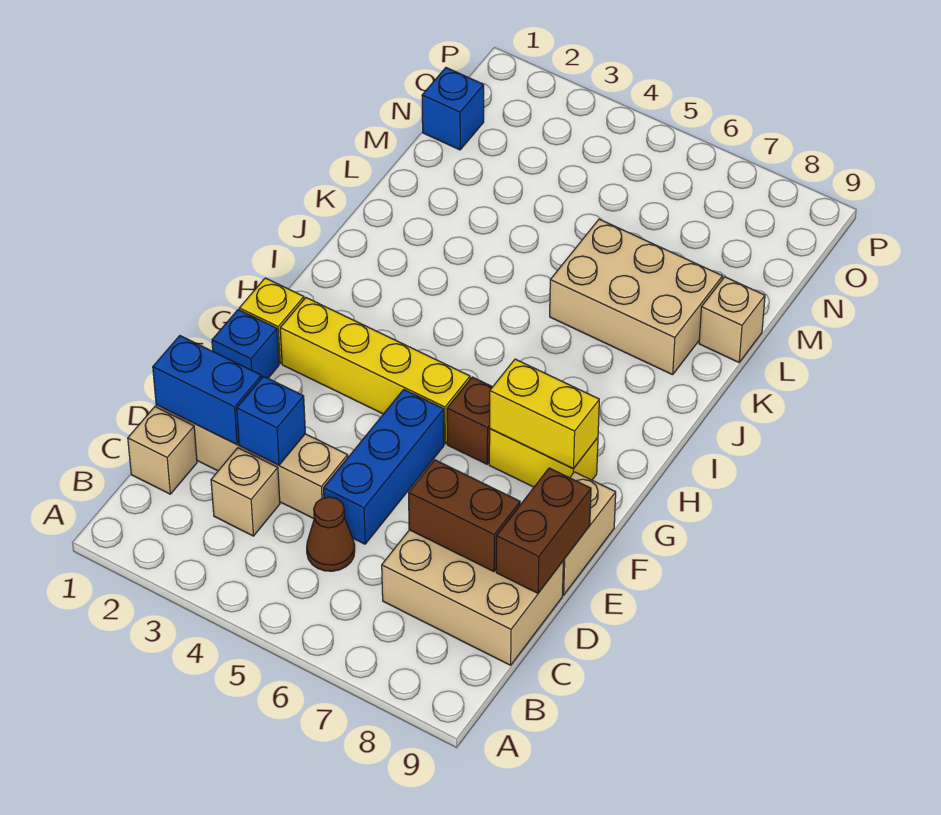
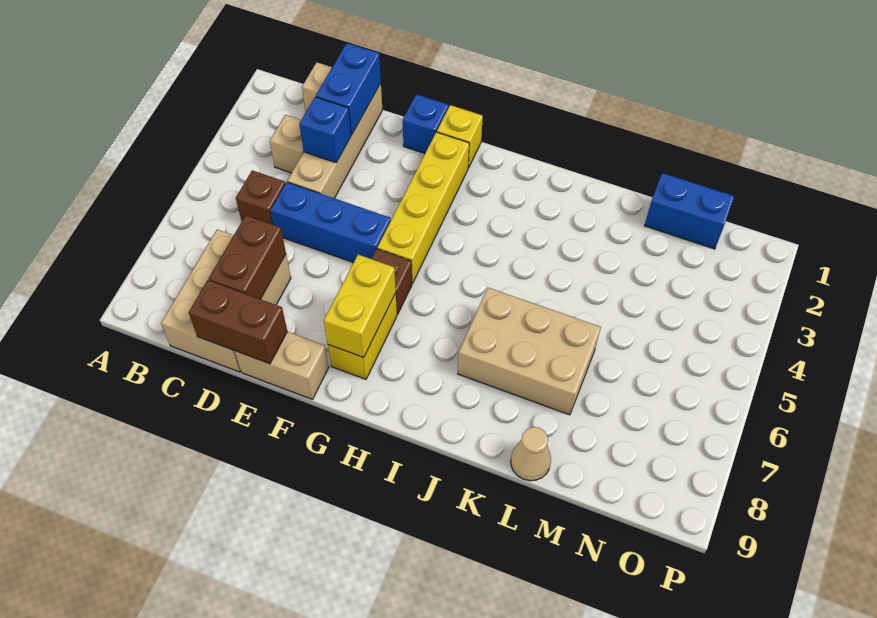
brown 1x1 cone [307,497,355,571] -> brown 1x1 brick [236,170,285,224]
tan 2x3 brick [550,219,723,375] -> tan 2x3 brick turned to [458,288,601,415]
tan 1x1 brick [699,277,765,362] -> tan 1x1 cone [511,427,551,481]
blue 1x1 brick [422,68,484,150] -> blue 1x2 brick [644,173,734,249]

